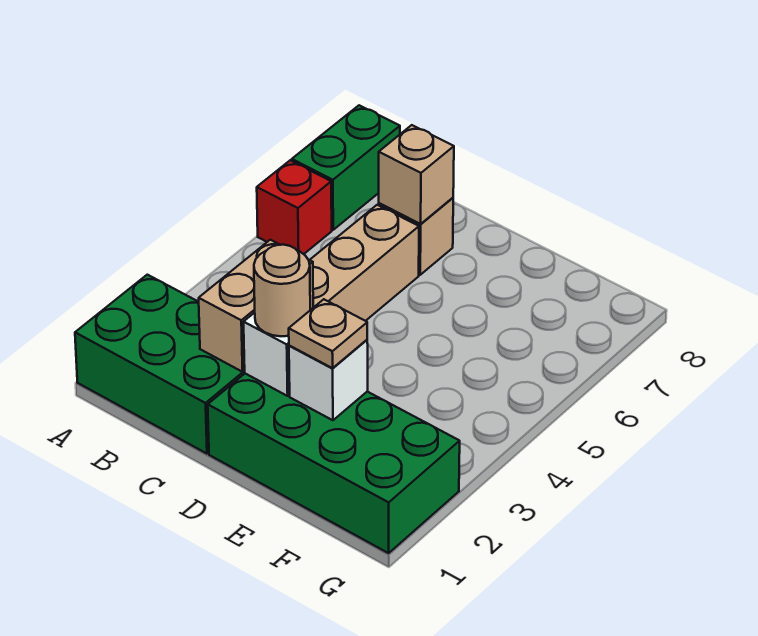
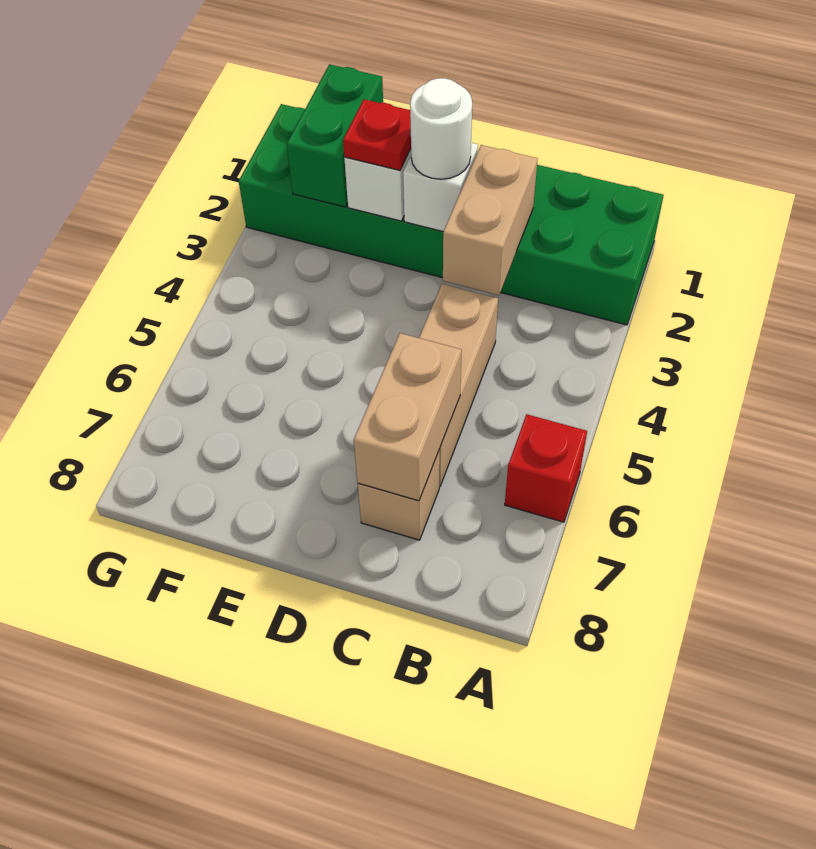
green 1x2 brick [292,105,400,230] -> green 1x2 brick moved to [287,64,383,207]
tan 1x1 brick [379,125,454,224] -> tan 1x2 brick [354,333,462,501]
tan 1x1 round brick [254,245,310,336] -> white 1x1 round brick [410,78,472,179]
tan 1x1 plate [289,299,367,368] -> red 1x1 plate [343,99,411,170]

